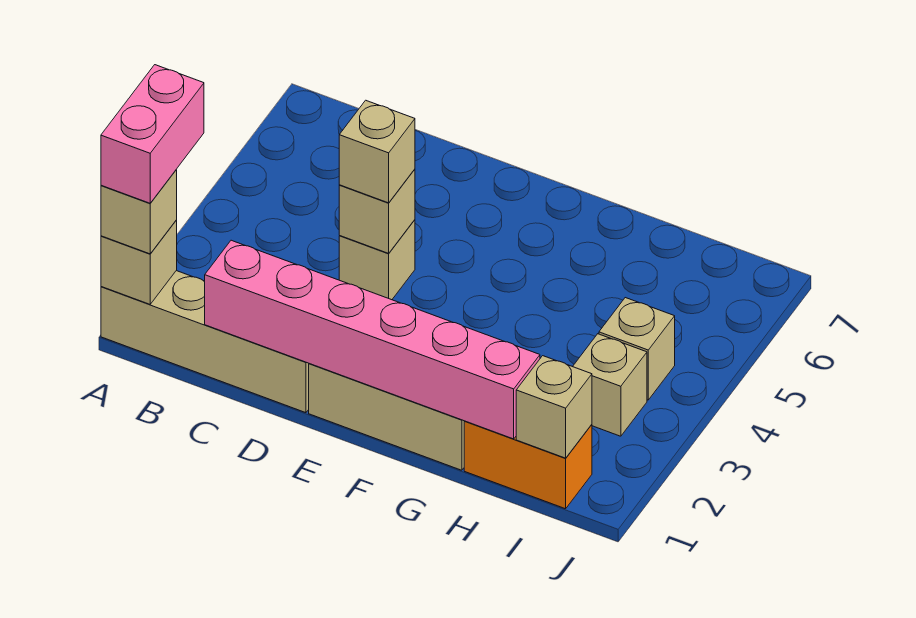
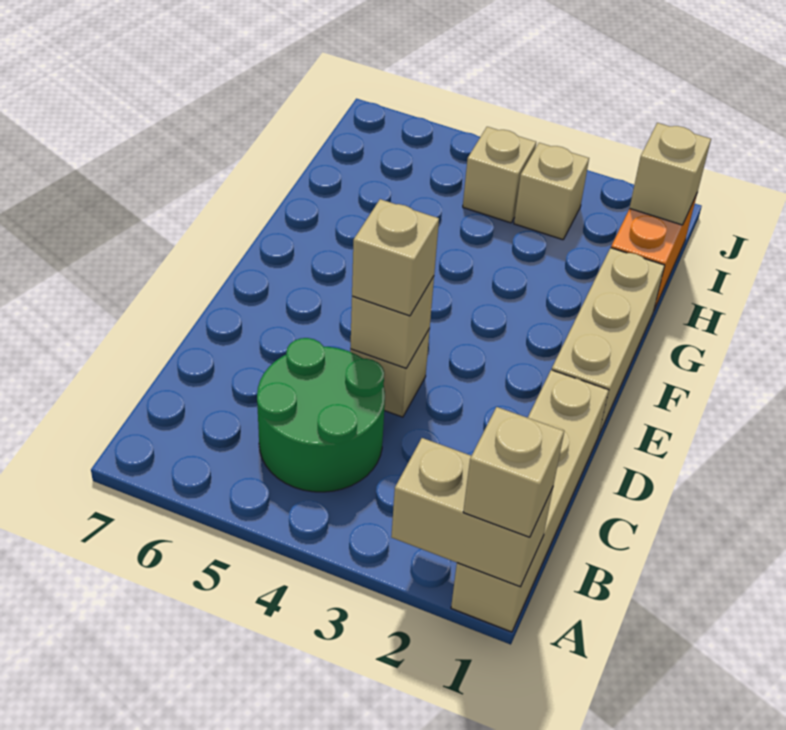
tan 1x1 brick [101,220,177,304] -> tan 1x2 brick [391,438,553,587]
pink 1x2 brick [101,65,204,203] -> none
none -> green 2x2 round brick [257,338,385,492]
pink 1x6 brick [205,240,540,439] -> none

